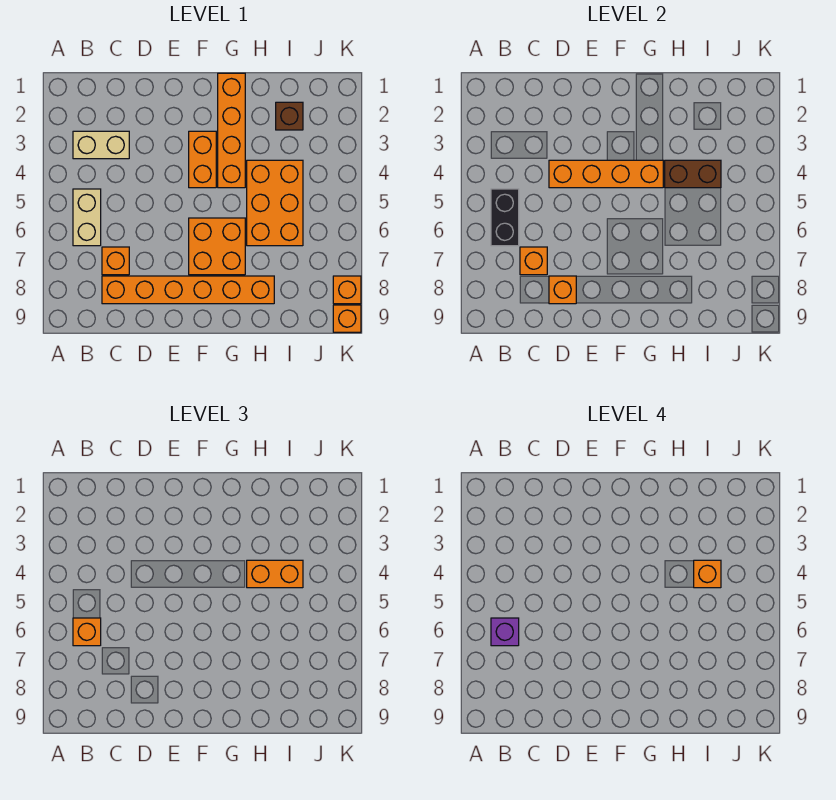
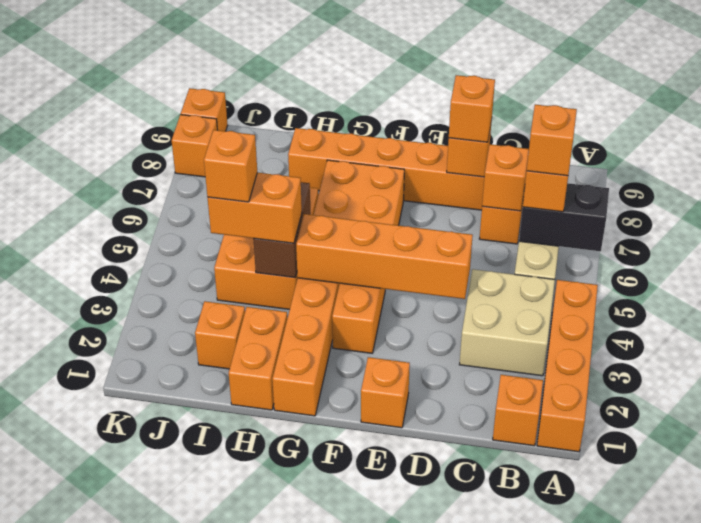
none -> orange 1x4 brick [537,280,598,452]
none -> orange 1x1 brick [493,375,543,446]
tan 1x2 brick [73,131,129,159] -> tan 2x2 brick [459,269,555,376]
black 1x2 brick [491,189,519,246] -> black 1x2 brick turned to [519,183,609,251]
purple 1x1 brick [491,618,519,646] -> orange 1x1 brick [527,105,577,176]
none -> orange 1x1 brick [449,75,495,142]
none -> orange 1x1 brick [361,357,410,428]
none -> orange 1x2 brick [229,307,287,410]
brown 1x2 brick [665,160,721,188] -> brown 1x2 brick turned to [253,182,311,278]
brown 1x1 brick [276,102,303,130] -> orange 1x1 brick [195,301,245,369]

